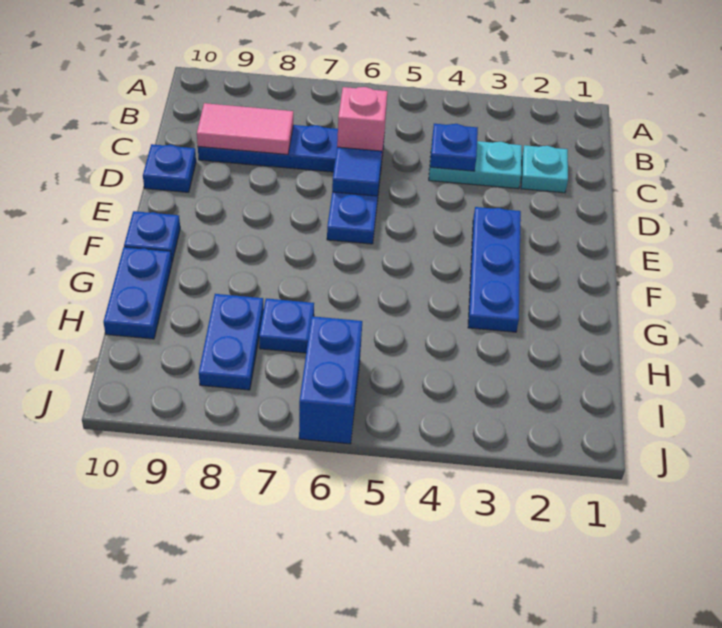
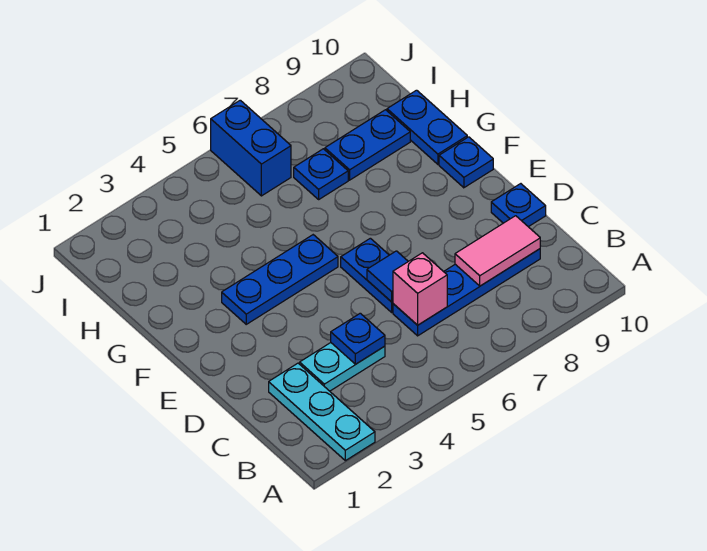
cyan 1x1 plate [521,145,568,193] -> cyan 1x3 plate [269,363,375,461]
blue 1x3 plate [468,207,521,332] -> blue 1x3 plate turned to [222,235,338,324]
blue 1x2 plate [199,294,264,390] -> blue 1x2 plate turned to [325,110,410,180]

